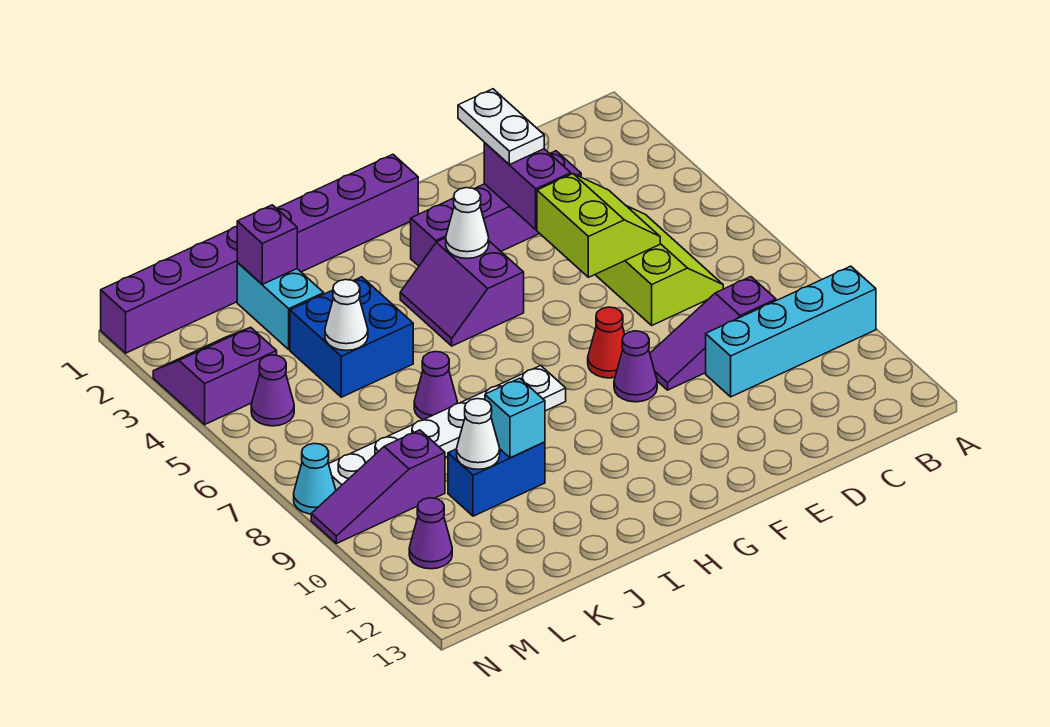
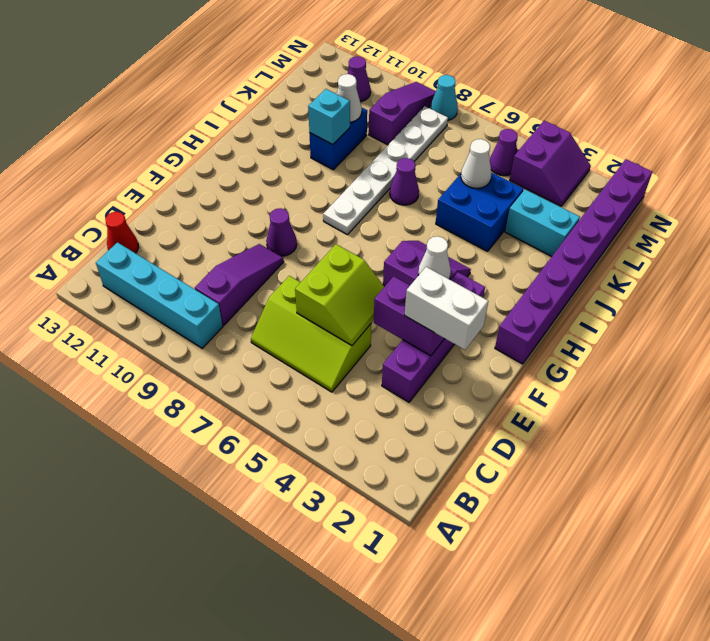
cyan 1x4 brick [706,266,876,397] -> cyan 1x4 brick turned to [96,243,223,348]
lime 2x2 slope [537,174,660,277] -> lime 2x2 slope turned to [295,244,385,345]
white 1x2 plate [458,89,544,165] -> white 1x2 brick [405,267,488,350]
red 1x1 cone [588,307,625,378] -> red 1x1 cone moved to [105,212,138,253]
purple 1x1 brick [237,205,297,284] -> none

